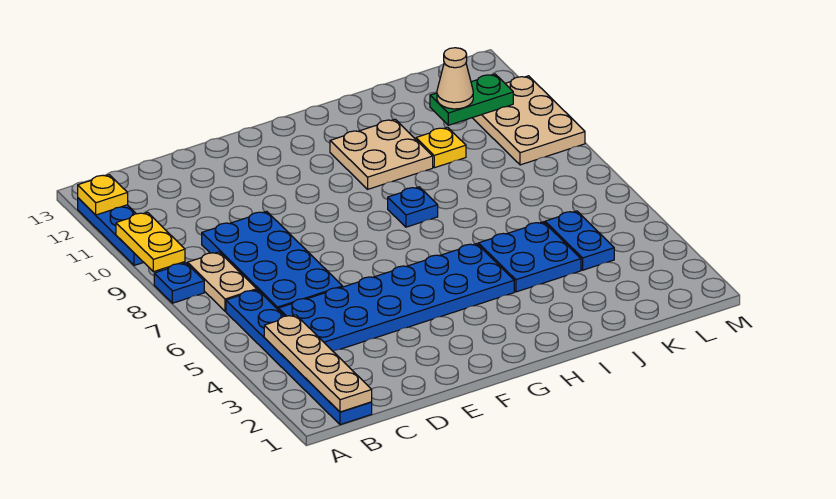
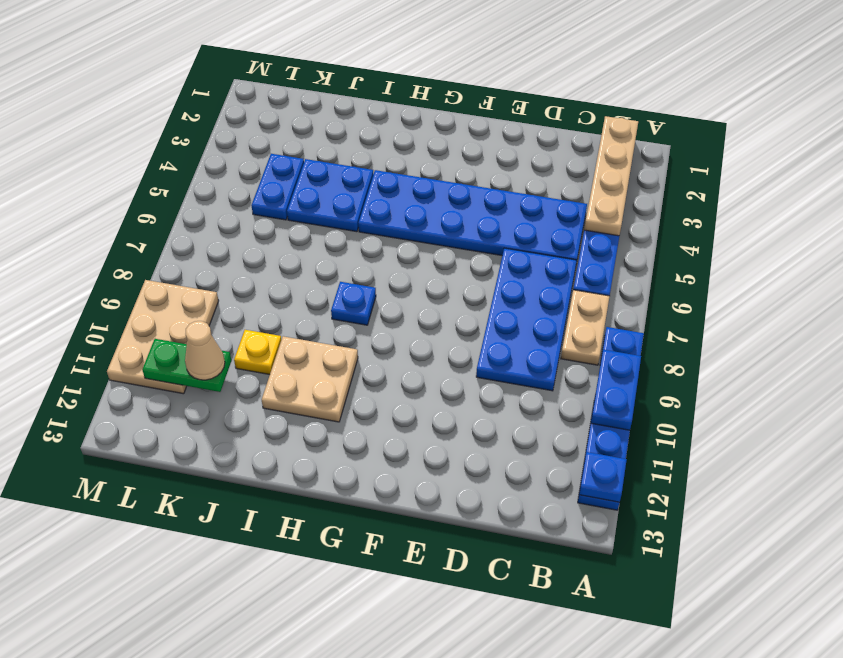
yellow 1x2 plate [116,212,185,272] -> blue 1x2 plate [591,350,641,430]
yellow 1x1 plate [78,175,128,215] -> blue 1x1 plate [579,452,627,502]

